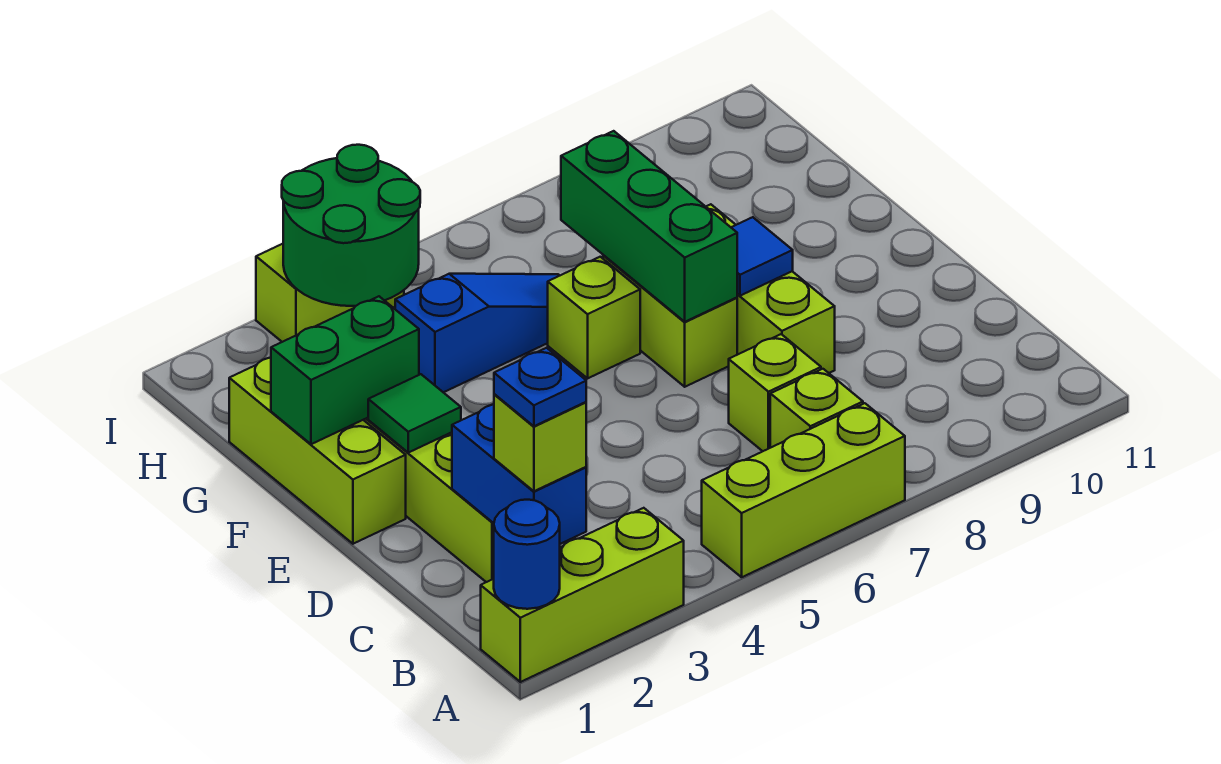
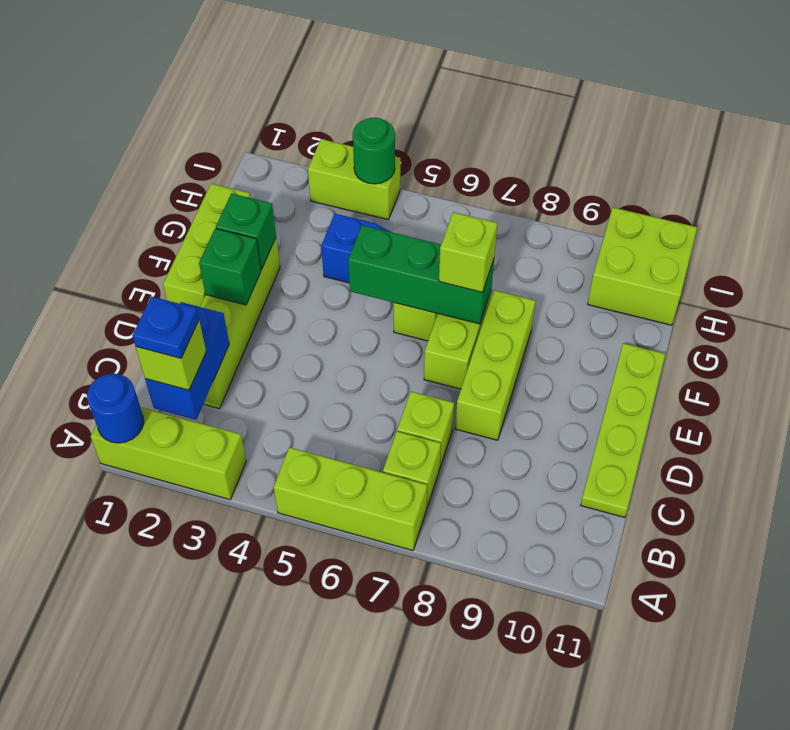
none -> lime 1x4 plate [581,343,665,517]
green 1x1 tile [368,374,461,453] -> green 1x1 brick [199,229,261,305]
green 1x3 brick [561,131,737,322] -> green 1x3 brick turned to [348,225,494,324]
blue 1x1 tile [731,217,793,296] -> none
green 1x2 brick [271,296,419,444] -> green 1x1 brick [216,193,276,269]
none -> lime 1x1 brick [439,212,498,292]
green 2x2 round brick [282,145,420,306] -> green 1x1 round brick [353,118,395,184]
none -> lime 2x2 brick [588,208,697,325]

